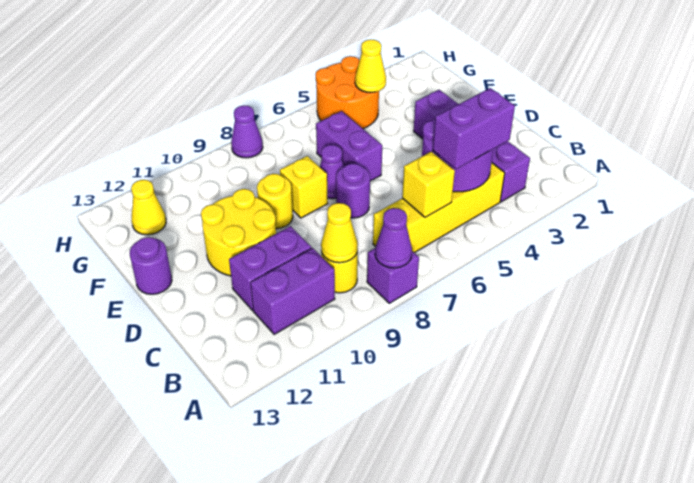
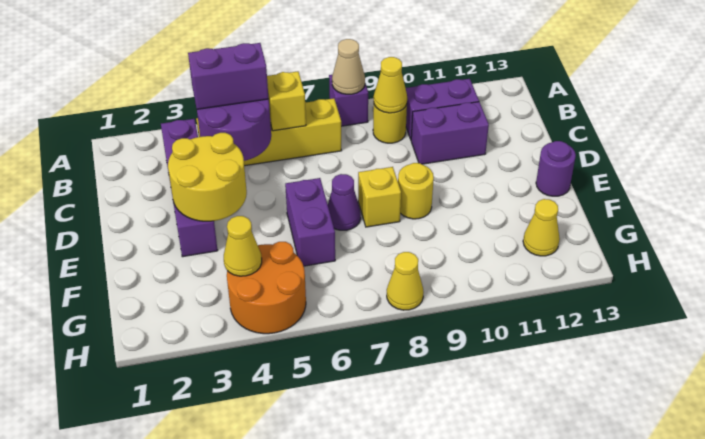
purple 1x1 cone [375,208,412,268] -> tan 1x1 cone [332,39,365,94]
purple 1x1 round brick [336,163,370,218] -> none
yellow 2x2 round brick [201,189,276,276] -> yellow 2x2 round brick moved to [168,133,247,221]
purple 1x1 cone [231,105,263,158] -> yellow 1x1 cone [387,252,424,310]

